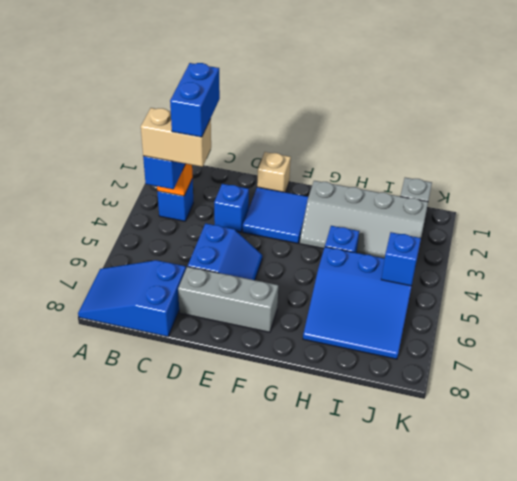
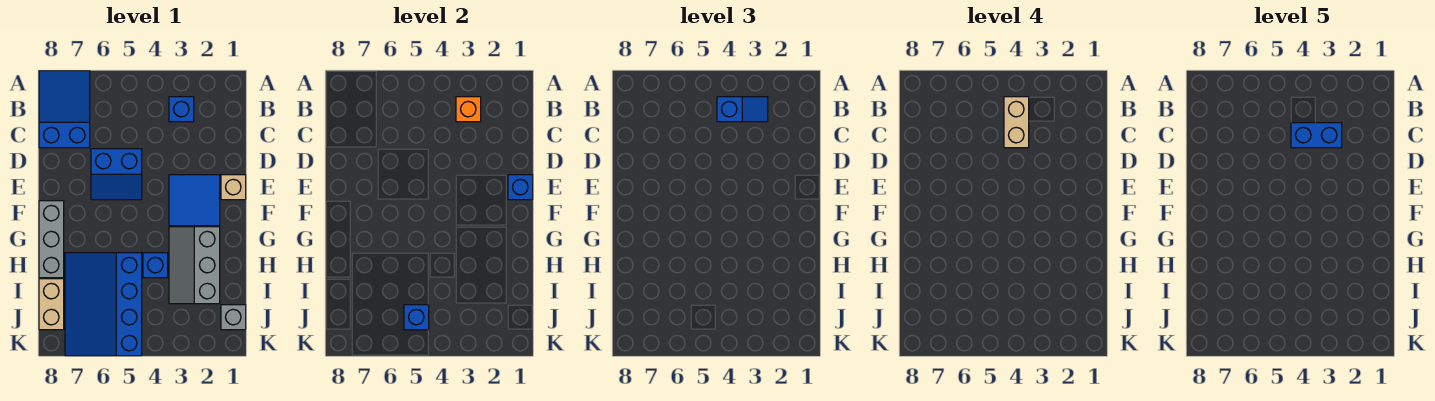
blue 1x1 brick [214,184,249,232] -> blue 1x1 brick moved to [508,175,533,200]
grey 1x3 brick [178,267,278,332] -> grey 1x3 brick moved to [39,201,64,278]
grey 2x4 slope [300,181,428,258] -> grey 2x3 slope [169,227,220,304]
blue 3x3 slope [303,247,411,359] -> blue 3x4 slope [65,253,142,356]
none -> tan 1x2 brick [39,279,64,330]

